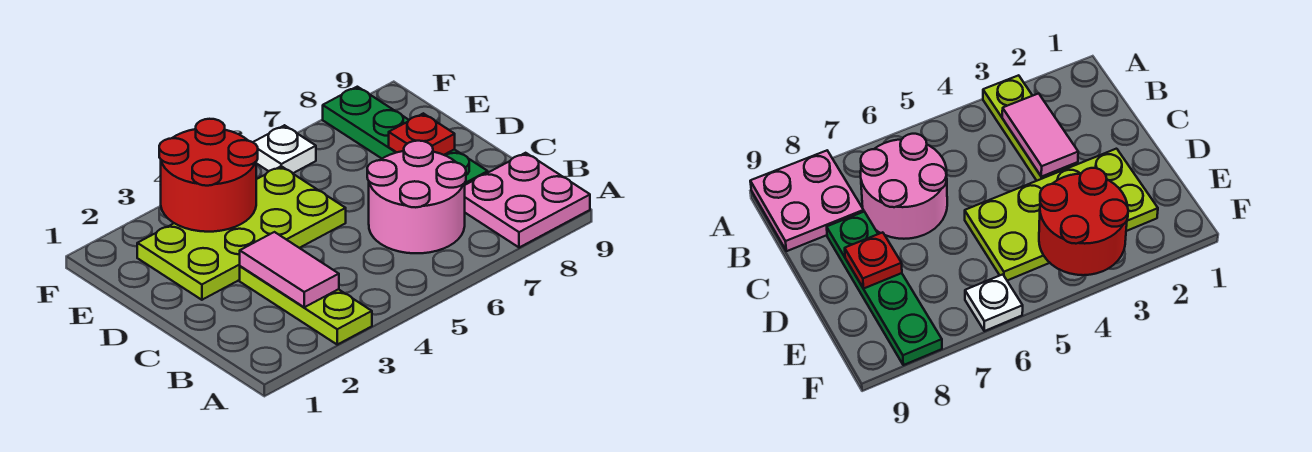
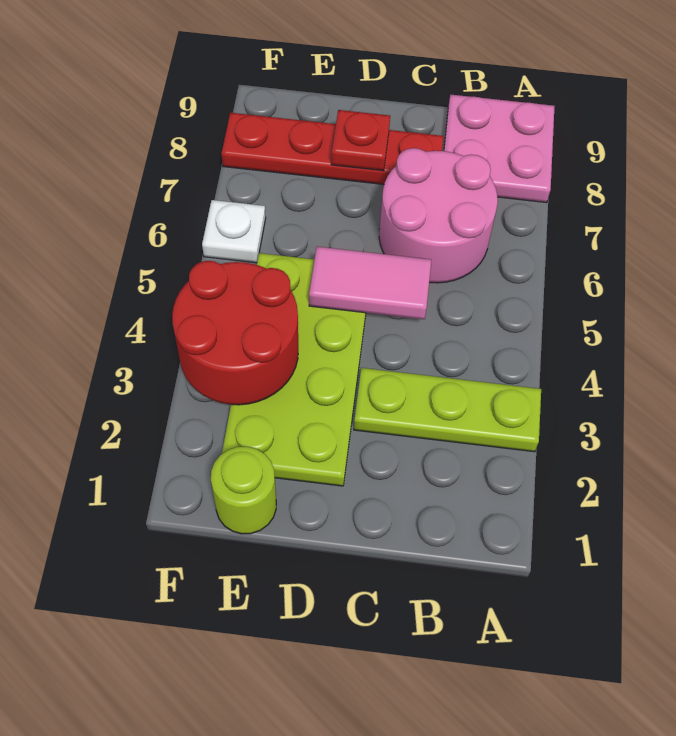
pink 1x2 tile [240,232,339,307] -> pink 1x2 tile moved to [309,247,431,319]
green 1x4 plate [323,87,488,185] -> red 1x4 plate [221,113,443,184]
none -> lime 1x1 round brick [211,447,276,534]

